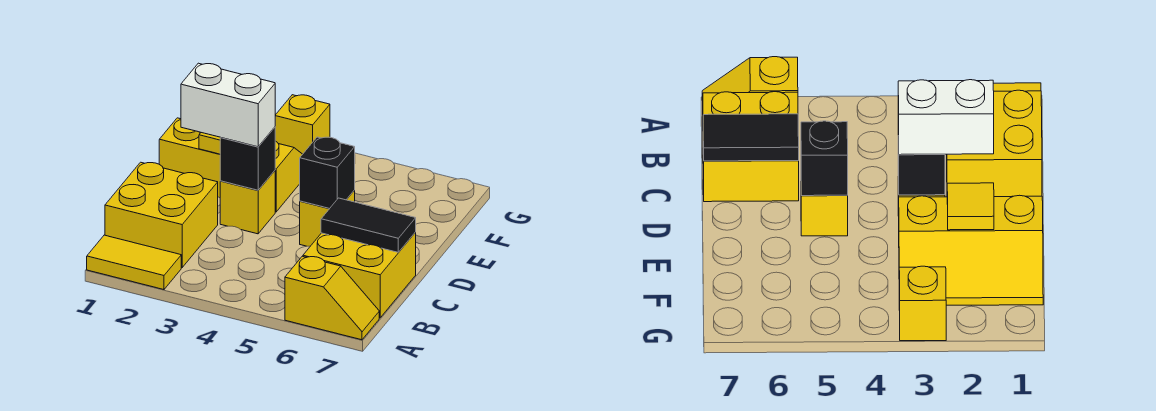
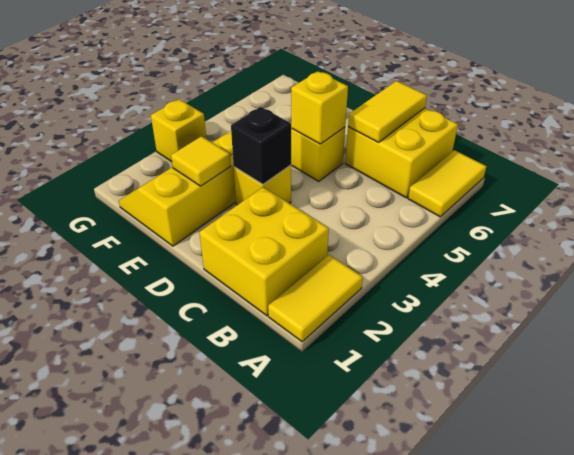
yellow 1x2 slope [285,256,379,340] -> yellow 1x2 tile [408,150,486,217]
black 1x2 tile [321,198,416,252] -> yellow 1x2 tile [348,81,427,142]
white 1x2 brick [181,63,275,147] -> none
black 1x1 brick [300,137,355,209] -> yellow 1x1 brick [291,71,348,144]

